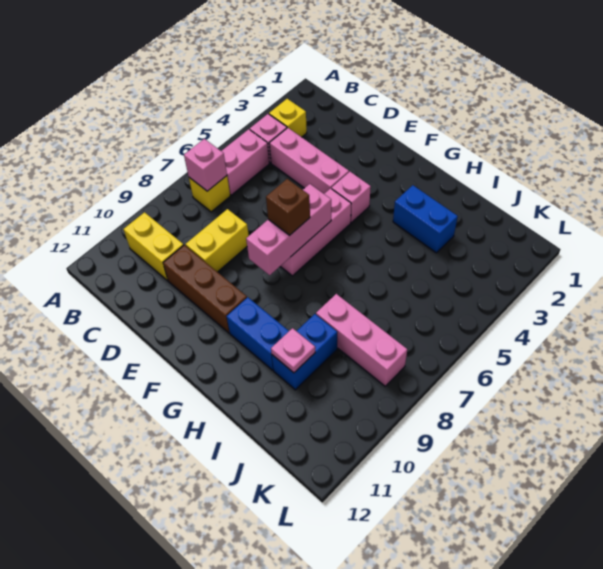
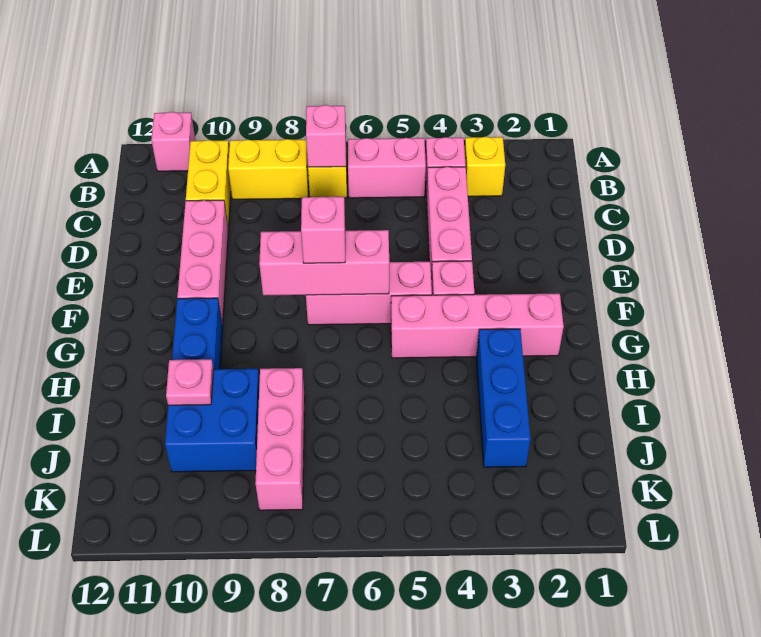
none -> pink 1x1 brick [151,112,195,171]
yellow 1x2 brick [185,209,249,272] -> yellow 1x2 brick moved to [228,139,309,199]
brown 1x3 brick [163,245,247,333] -> pink 1x3 brick [177,200,228,326]
brown 1x1 brick [266,179,310,235] -> pink 1x1 brick [301,197,345,263]
none -> pink 1x4 brick [391,294,564,358]
blue 1x2 brick [393,185,458,253] -> blue 1x3 brick [476,329,531,467]
blue 1x2 brick [272,314,337,390] -> blue 2x2 brick [165,369,260,472]

